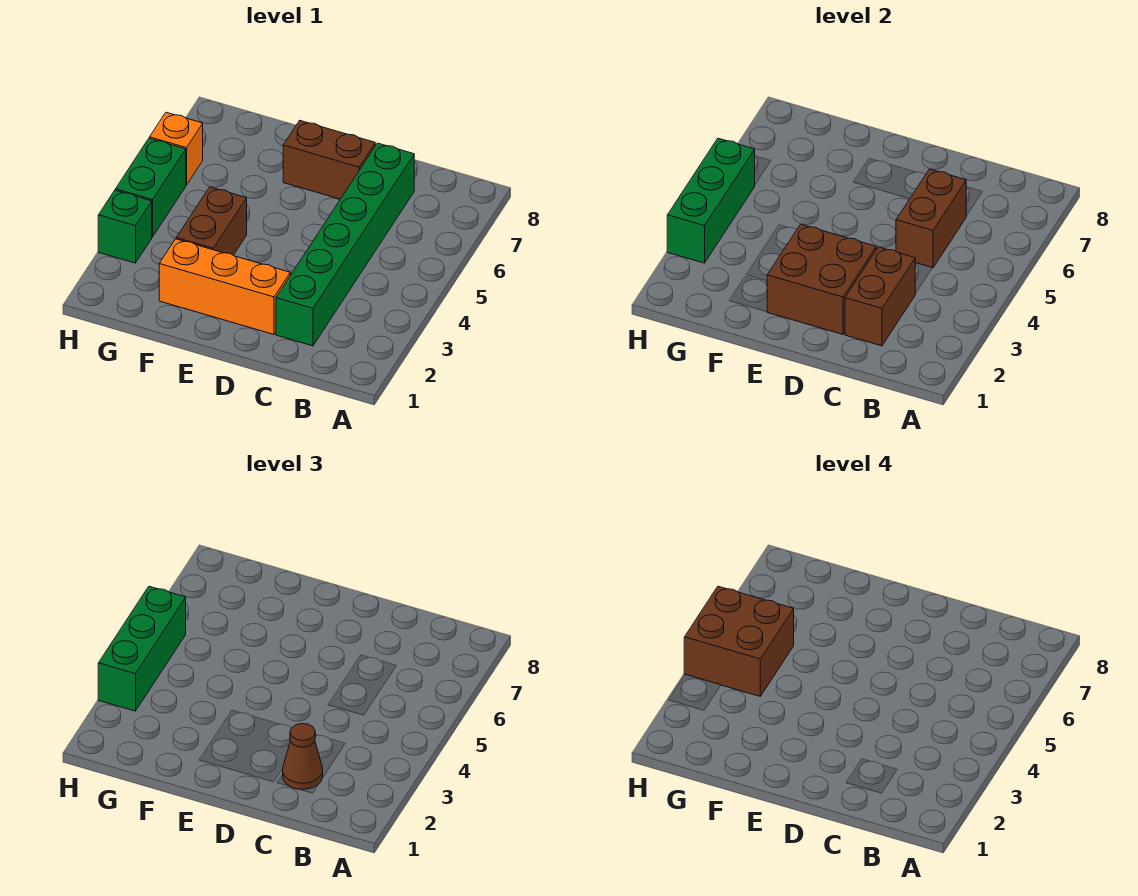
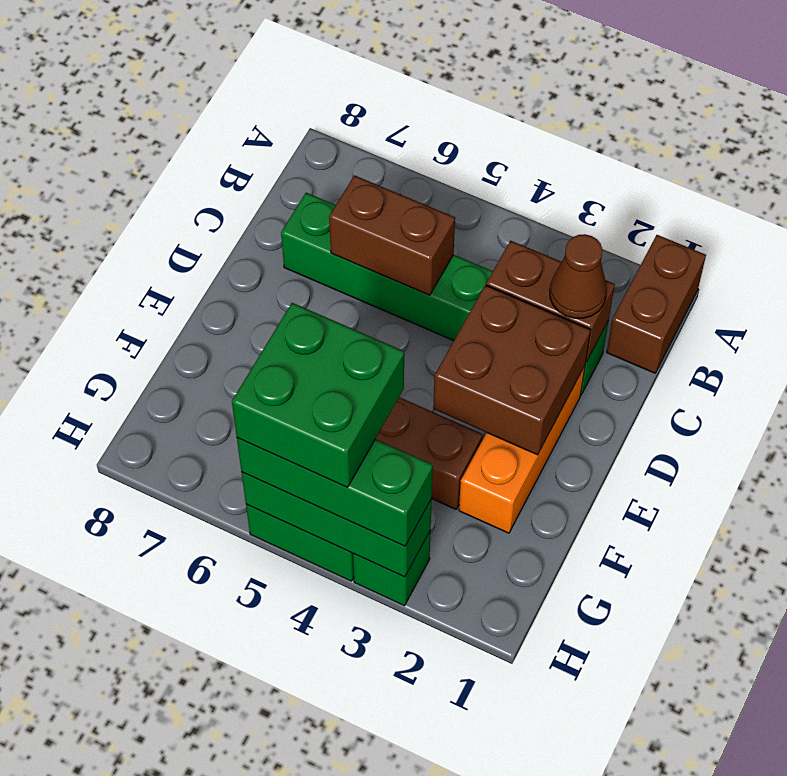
brown 1x2 brick [283,120,375,199] -> brown 1x2 brick moved to [607,235,706,373]
brown 2x2 brick [684,586,794,696] -> green 2x2 brick [232,303,404,487]
orange 1x1 brick [150,112,203,185] -> none

